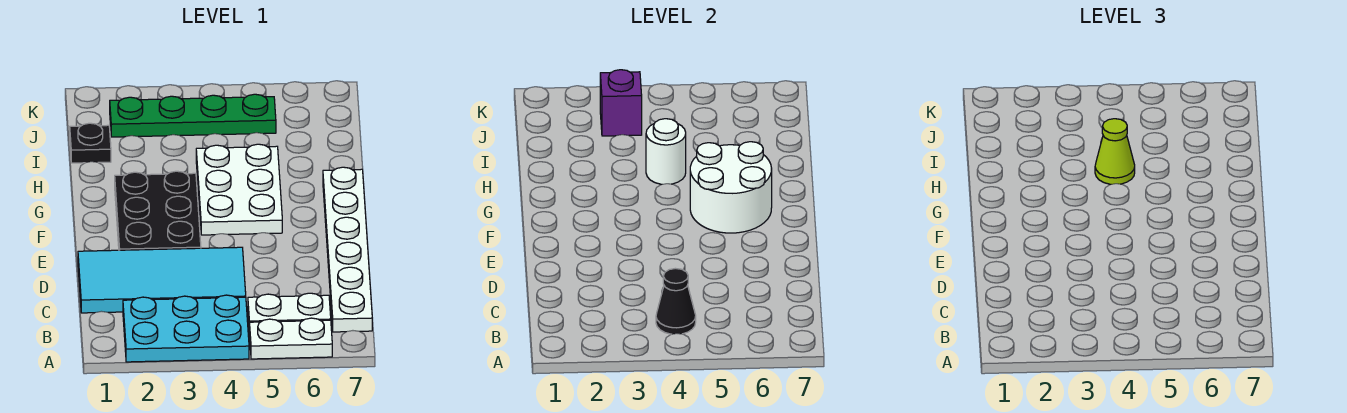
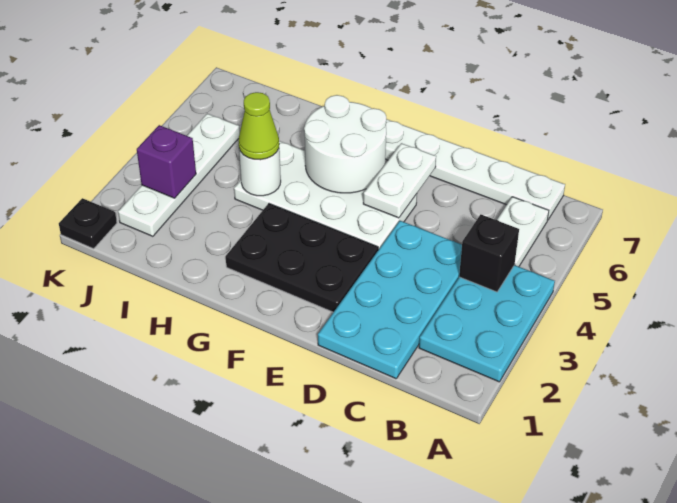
white 1x2 plate [250,318,332,359] -> white 1x2 plate moved to [363,143,436,218]
black 1x1 cone [656,268,696,334] -> black 1x1 brick [459,214,519,292]
cyan 2x4 tile [78,247,246,313] -> cyan 2x4 plate [318,221,462,379]
white 2x3 plate [196,144,282,235] -> white 2x4 plate [234,141,417,250]
black 1x1 plate [70,123,111,163] -> black 1x1 plate moved to [59,198,117,249]
green 1x4 plate [110,94,276,137] -> white 1x4 plate [118,114,240,236]

